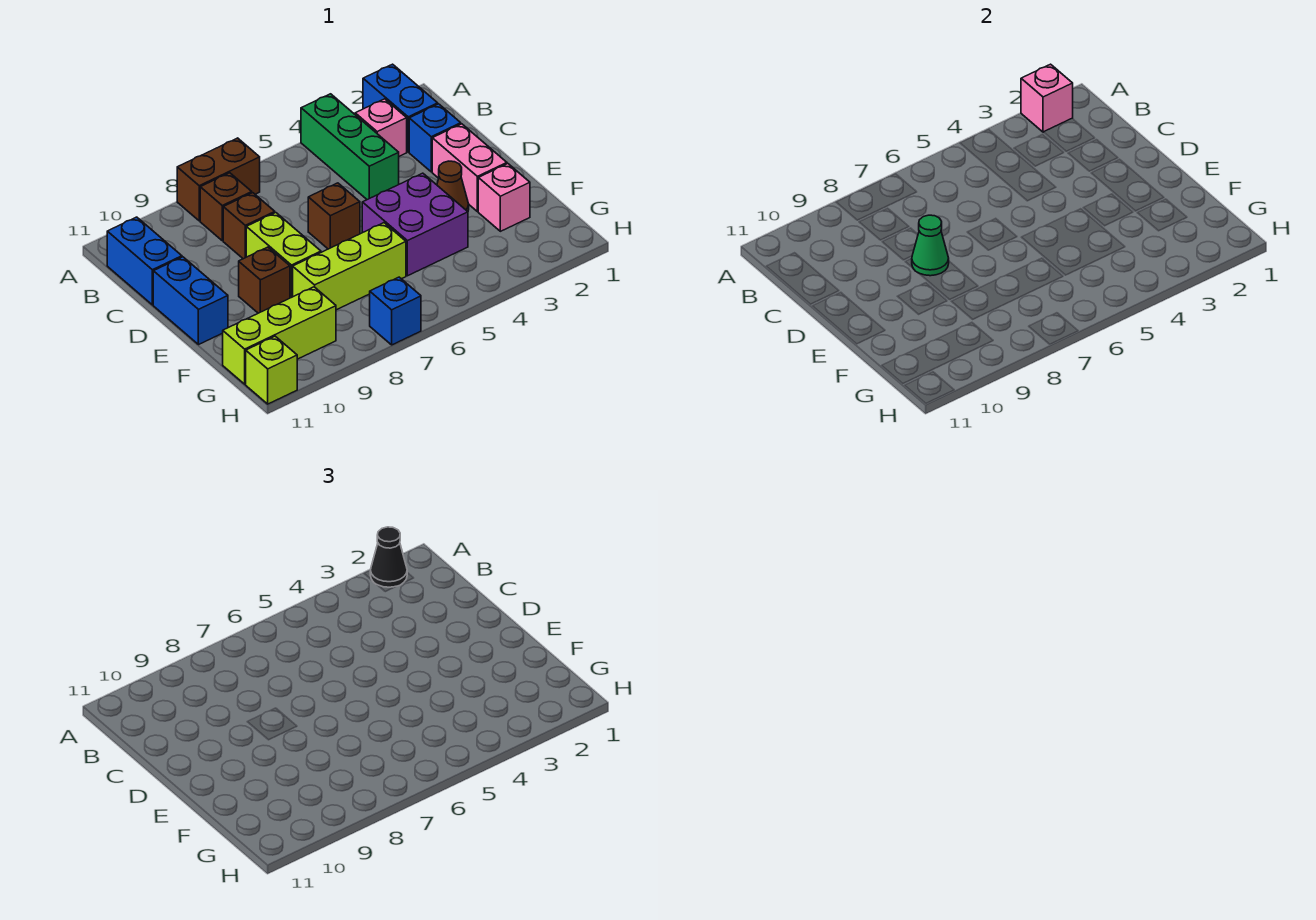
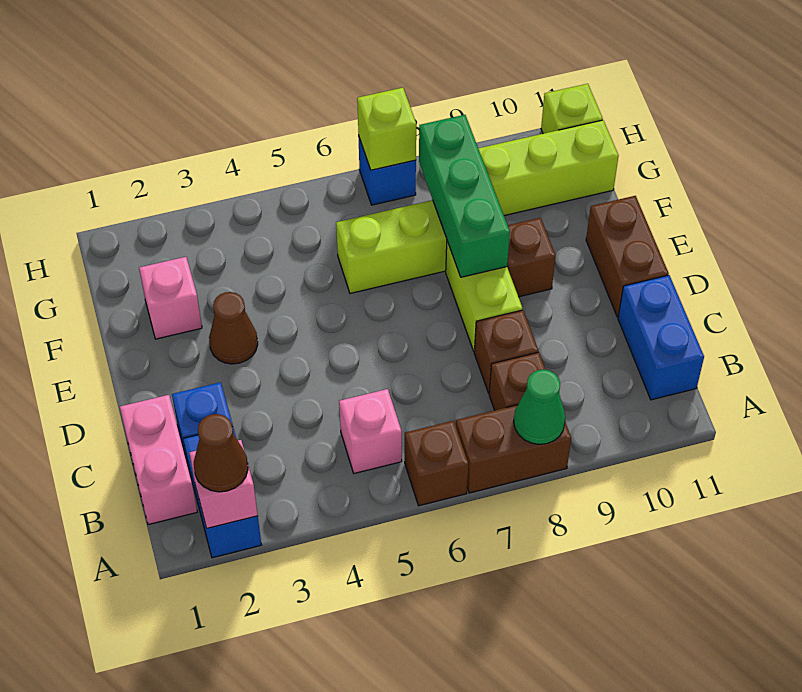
black 1x1 cone [370,527,407,587] -> brown 1x1 cone [194,414,248,492]
green 1x3 brick [301,94,399,200] -> green 1x3 brick moved to [419,115,510,277]
pink 1x1 brick [355,99,407,156] -> pink 1x1 brick moved to [339,389,402,473]
pink 1x2 brick [432,124,507,212] -> pink 1x2 brick moved to [120,395,197,525]
brown 1x1 brick [308,183,360,249] -> brown 1x1 brick moved to [405,421,468,506]
green 1x1 cone [912,215,949,276] -> green 1x1 cone moved to [514,370,565,444]
blue 1x2 brick [153,257,228,345] -> brown 1x2 brick [586,196,669,317]
purple 2x2 brick [362,173,468,276] -> none
none -> lime 1x1 brick [357,88,416,170]

